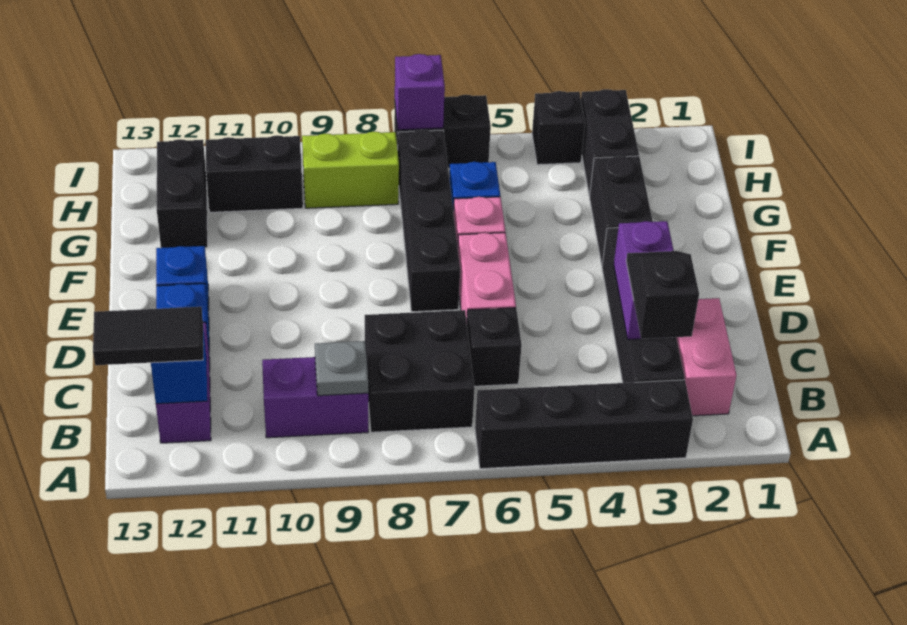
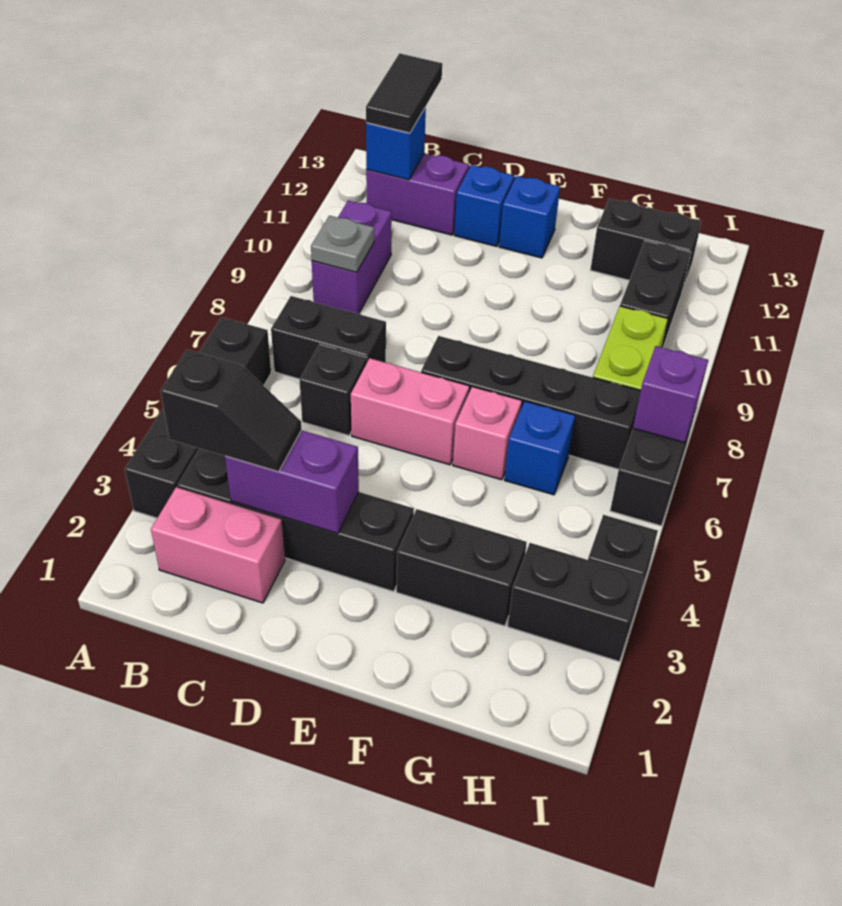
black 2x2 brick [365,310,475,432] -> black 1x2 brick [271,296,386,379]

